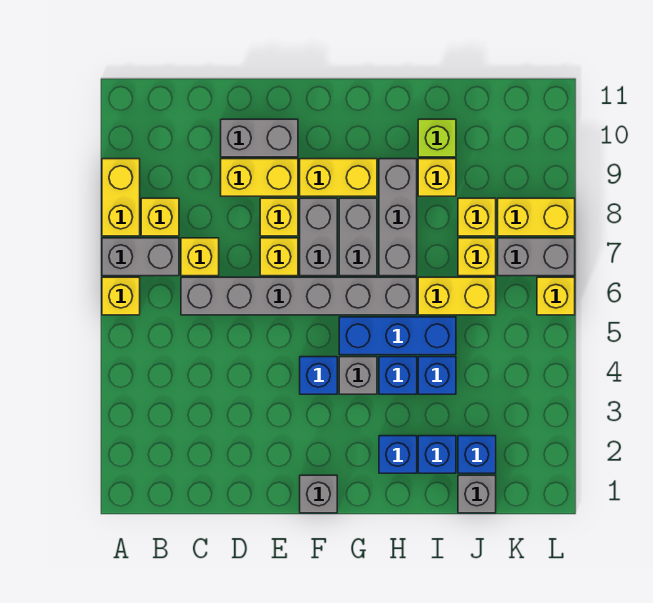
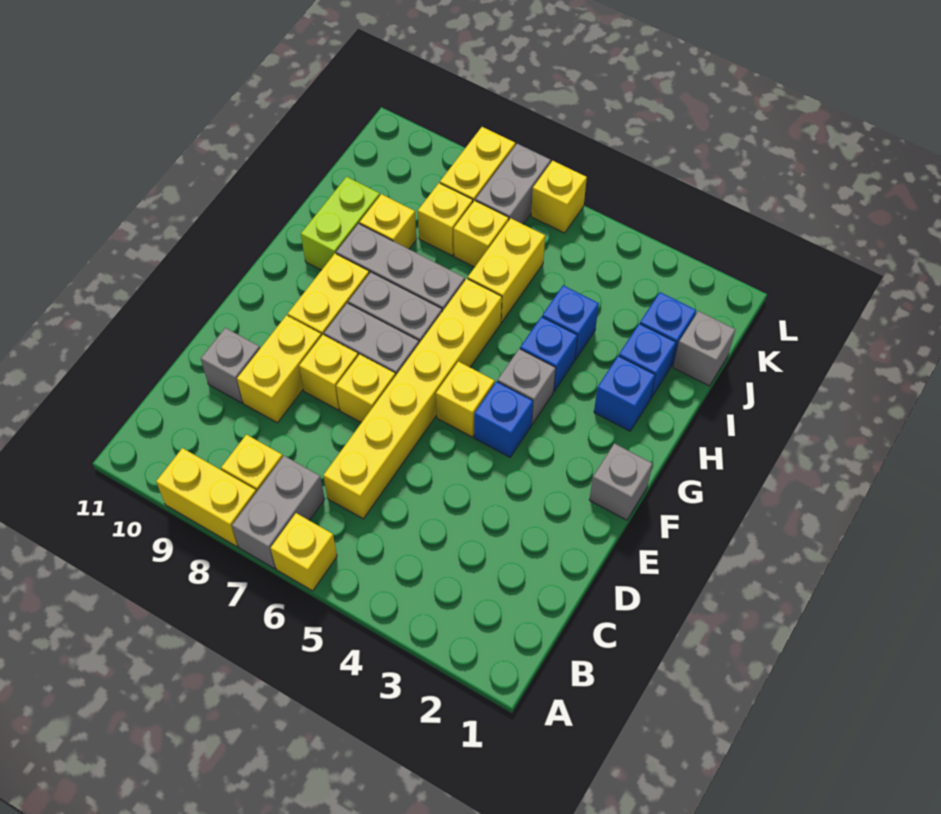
grey 1x6 brick [181,277,417,315] -> yellow 1x6 brick [323,279,502,519]
yellow 1x1 brick [181,238,219,276] -> yellow 1x1 brick moved to [436,361,495,437]
grey 1x2 brick [221,119,298,157] -> grey 1x1 brick [201,328,260,403]
blue 1x3 brick [339,317,456,355] -> none
lime 1x1 brick [418,119,456,157] -> lime 1x2 brick [301,177,380,270]

